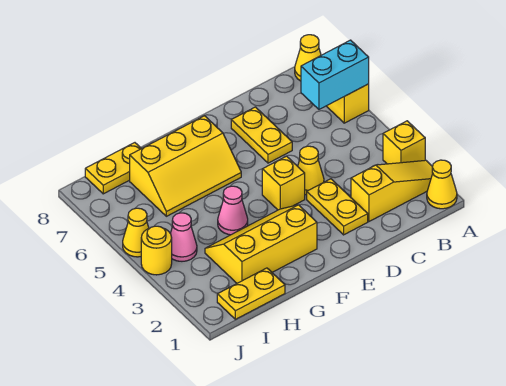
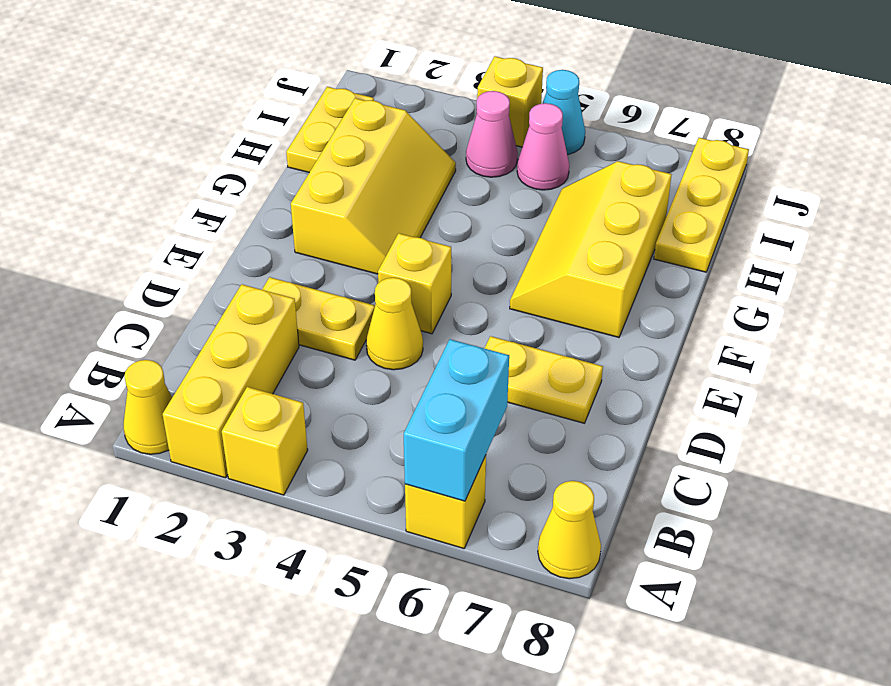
yellow 1x3 slope [351,160,433,221] -> yellow 1x3 brick [163,284,299,478]
pink 1x1 cone [218,186,248,235] -> pink 1x1 cone moved to [517,103,569,190]
yellow 1x2 plate [85,143,141,194] -> yellow 1x3 plate [654,138,749,272]
yellow 1x1 round brick [141,226,172,275] -> yellow 1x1 brick [477,56,543,147]
yellow 1x1 cone [123,208,149,257] -> cyan 1x1 cone [543,70,585,155]

